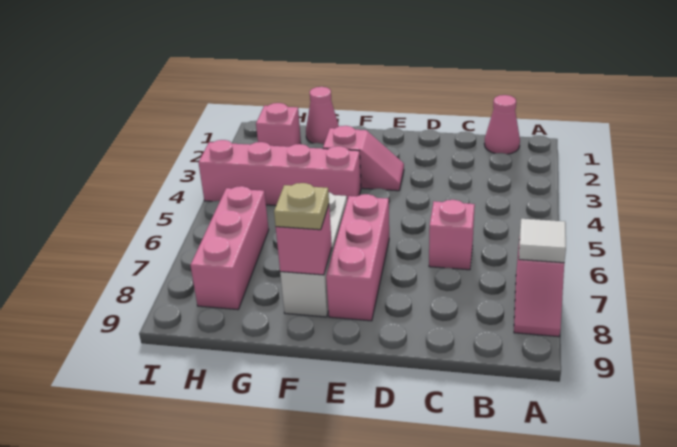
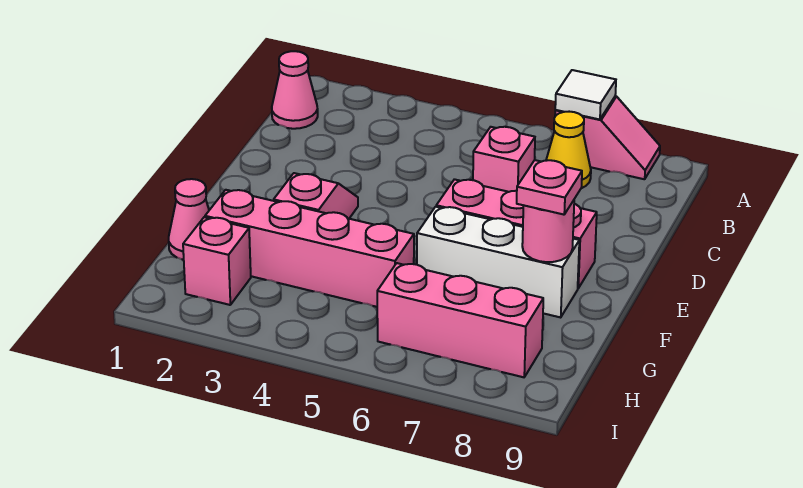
none -> yellow 1x1 cone [546,112,591,188]
pink 1x4 brick [199,140,361,206] -> pink 1x4 brick turned to [205,190,414,307]
pink 1x1 brick [276,205,332,275] -> pink 1x1 round brick [522,200,574,262]
tan 1x1 plate [274,183,329,230] -> pink 1x1 plate [517,160,582,215]

